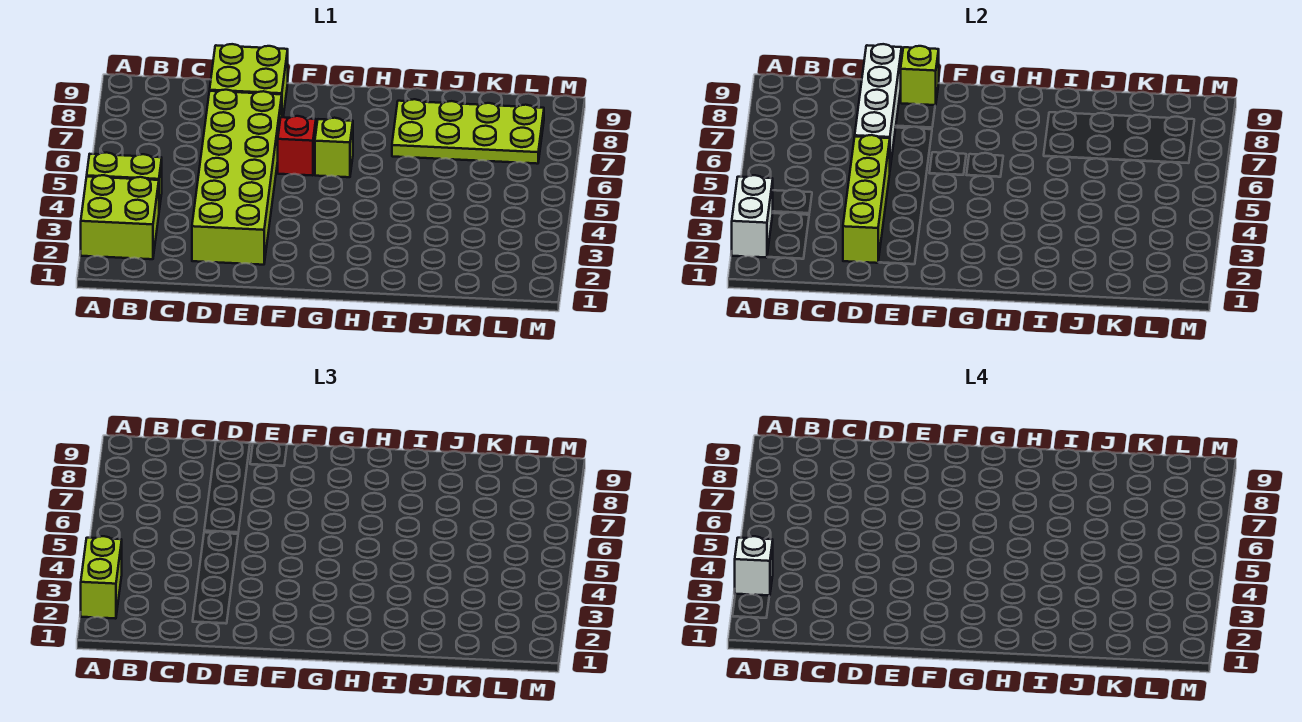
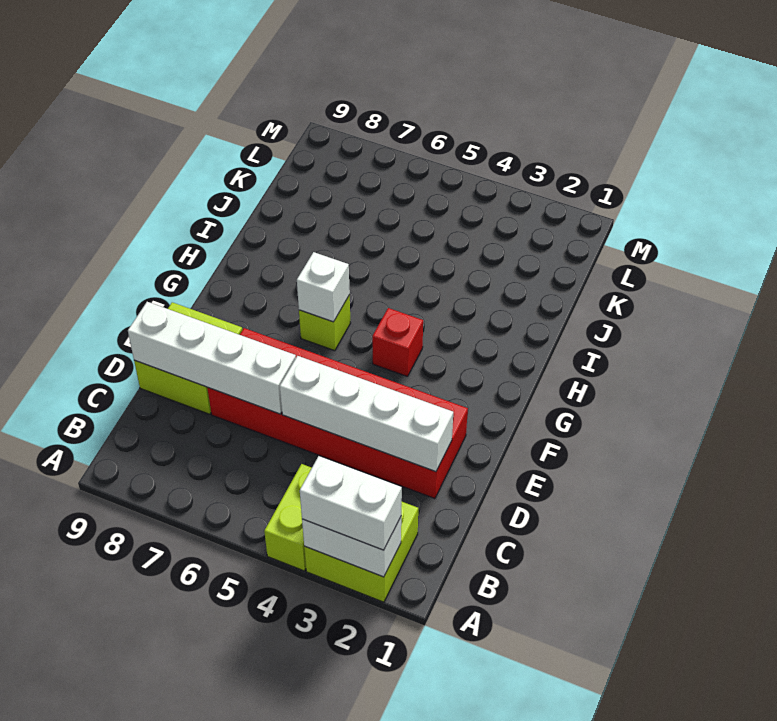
lime 1x2 brick [81,536,122,619] -> white 1x2 brick [300,456,402,550]
white 1x1 brick [735,536,773,596] -> white 1x1 brick moved to [297,252,350,322]
lime 2x6 brick [192,90,282,265] -> red 2x6 brick [207,328,468,499]
lime 1x4 brick [843,135,890,263] -> white 1x4 brick [280,356,453,472]
lime 1x1 brick [901,46,939,105] -> none
red 1x1 brick [278,116,316,176] -> red 1x1 brick moved to [372,308,423,377]
lime 2x4 plate [392,99,544,164] -> none

